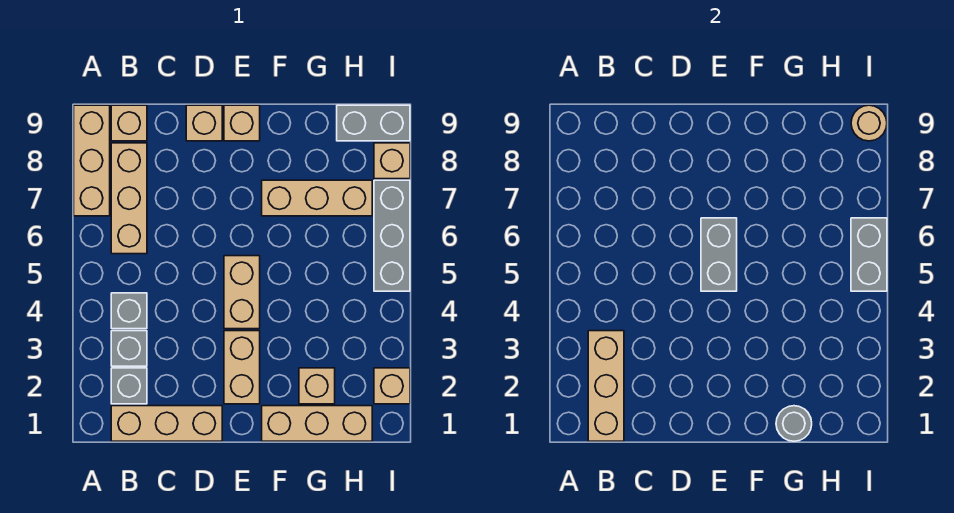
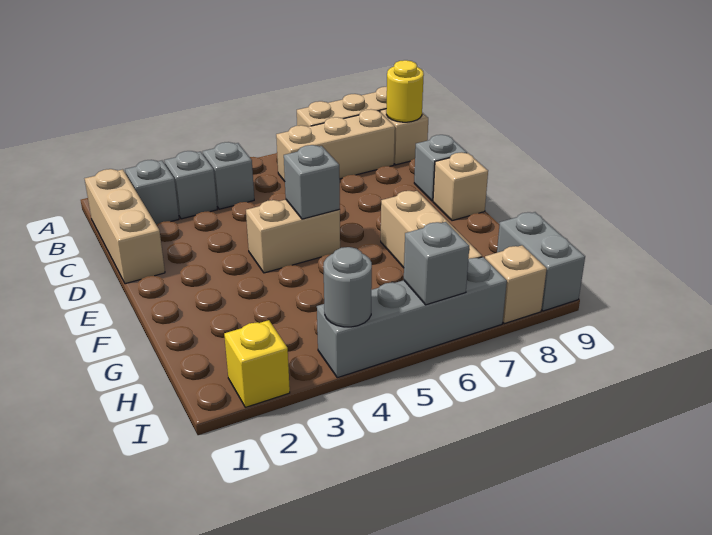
tan 1x3 brick [588,331,624,441] -> none
none -> yellow 1x1 round brick [386,60,424,122]
tan 1x1 brick [186,105,222,141] -> grey 1x1 brick [414,135,467,201]
tan 1x2 brick [224,331,260,404] -> none
grey 1x2 brick [701,218,737,291] -> grey 1x1 brick [284,145,340,219]
tan 1x3 brick [262,406,372,441] -> none
grey 1x1 round brick [776,406,812,441] -> grey 1x1 round brick moved to [323,247,372,327]
tan 1x1 brick [299,368,335,404] -> none
tan 1x1 brick [374,368,410,404] -> yellow 1x1 brick [224,320,290,407]
grey 1x3 brick [374,180,410,291] -> grey 1x4 brick [317,257,507,378]
grey 1x2 brick [851,218,887,291] -> grey 1x1 brick [404,222,469,305]
tan 1x1 round brick [851,105,887,141] -> none

